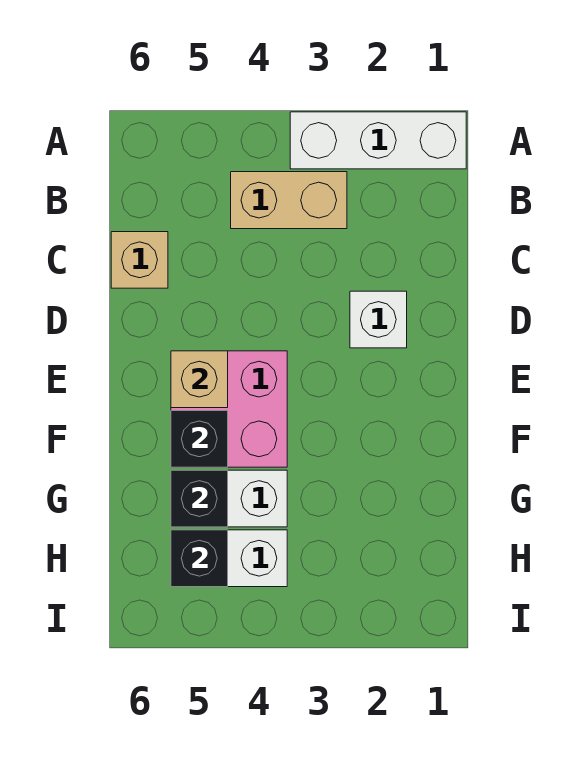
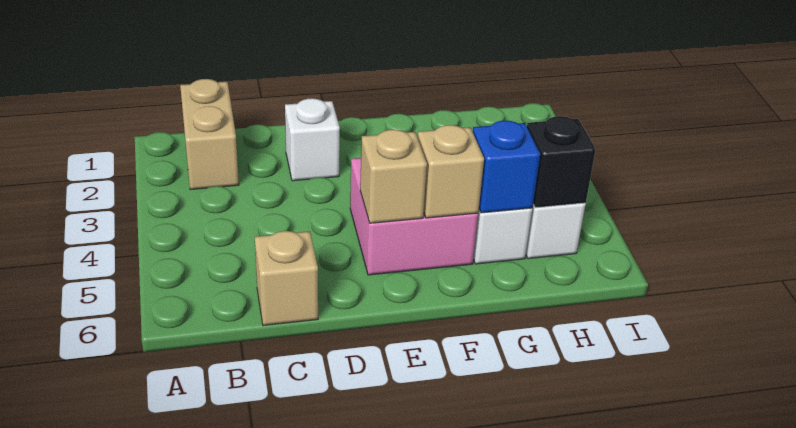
white 1x3 brick [290,112,466,169] -> none
tan 1x2 brick [231,172,347,229] -> tan 1x2 brick moved to [180,79,239,190]
black 1x1 brick [171,411,228,467] -> tan 1x1 brick [418,125,484,218]
black 1x1 brick [171,470,228,527] -> blue 1x1 brick [473,121,540,213]

